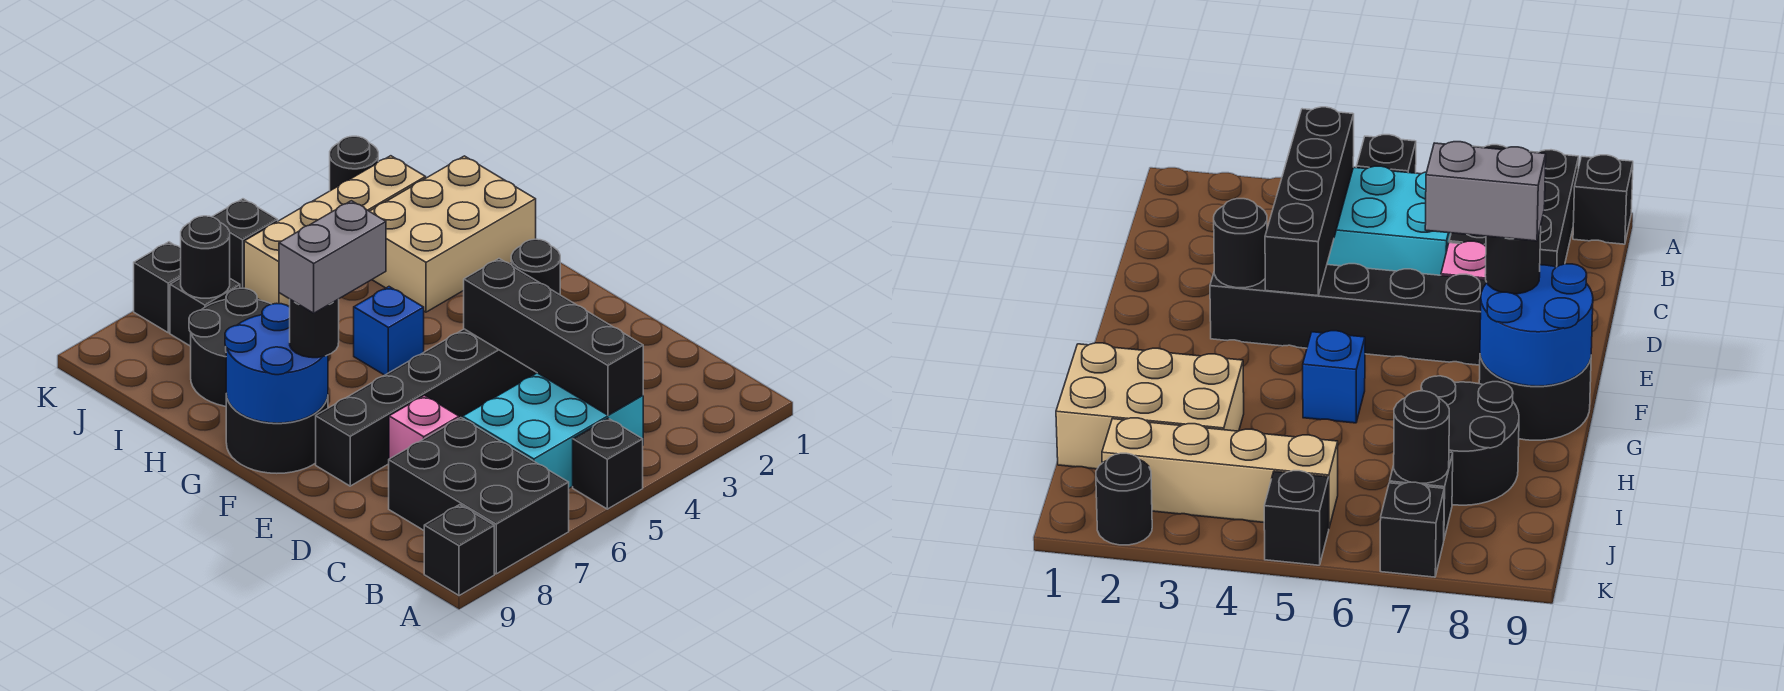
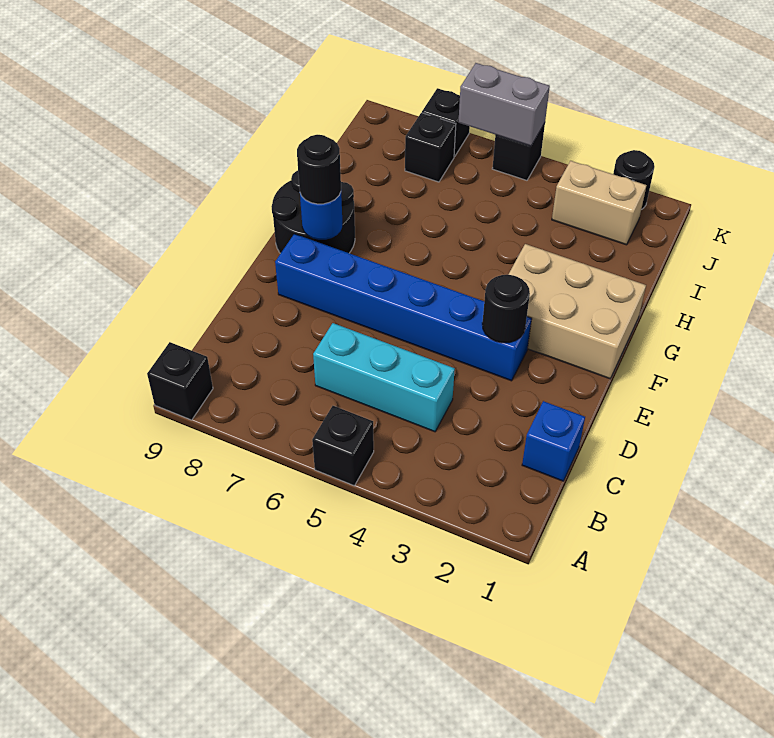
black 2x3 brick [389,418,569,574] -> none
cyan 2x3 brick [463,373,643,488] -> cyan 1x3 brick [313,323,455,432]
black 1x4 brick [464,259,643,415] -> none
pink 1x1 brick [389,395,459,459] -> none
black 1x6 brick [316,329,537,486] -> blue 1x6 brick [275,234,532,381]
grey 1x2 brick [279,201,386,313] -> grey 1x2 brick moved to [458,63,550,146]
blue 2x2 round brick [225,303,328,423] -> blue 1x1 round brick [300,192,343,240]
blue 1x1 brick [354,287,424,375] -> blue 1x1 brick moved to [522,401,585,481]
tan 2x3 brick [370,156,536,312] -> tan 2x3 brick moved to [508,244,646,379]
black 2x2 round brick [189,288,271,406] -> none
tan 1x4 brick [244,156,426,306] -> tan 1x2 brick [552,161,647,245]
black 1x1 round brick [181,216,230,298] -> none

